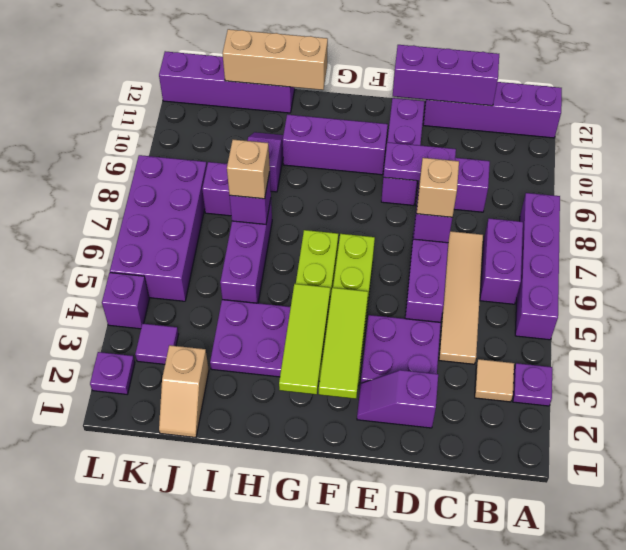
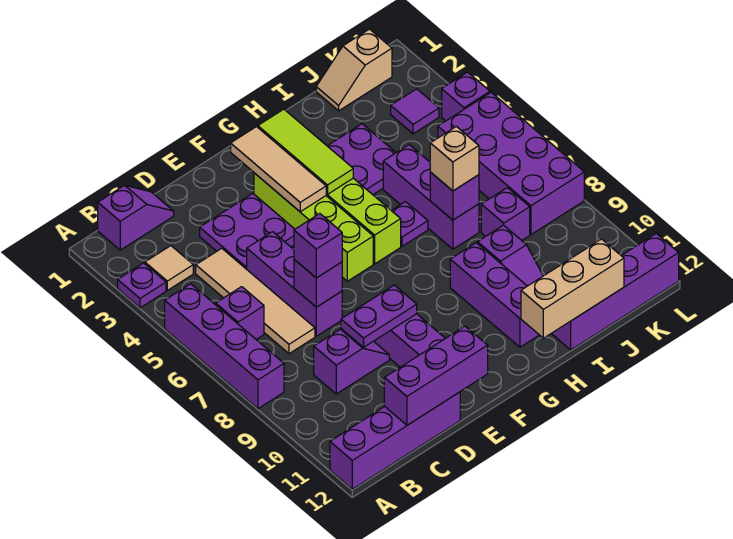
purple 1x2 brick [480,218,523,304] -> purple 1x1 brick [216,287,264,339]
purple 1x2 slope [357,370,438,428] -> purple 1x2 slope moved to [98,185,174,250]
tan 1x1 brick [417,158,459,217] -> purple 1x1 brick [294,214,342,278]
lime 1x3 tile [319,288,368,399] -> tan 1x3 tile [231,127,326,212]
purple 1x3 brick [283,115,388,175] -> purple 1x3 brick turned to [450,243,539,347]
tan 1x2 slope [159,345,209,438] -> tan 1x2 slope turned to [316,29,392,111]
purple 1x1 plate [90,352,135,394] -> purple 1x1 plate moved to [391,202,428,246]

